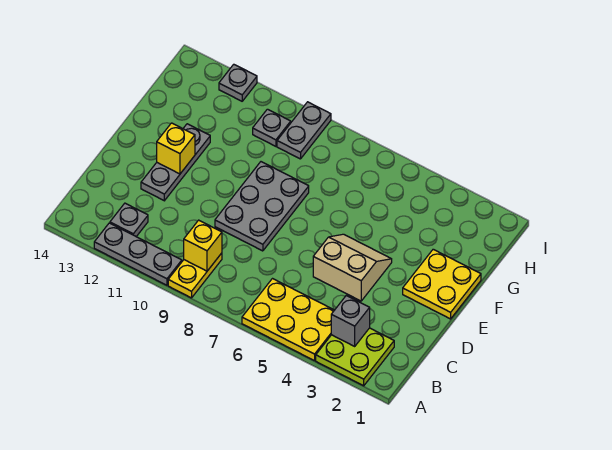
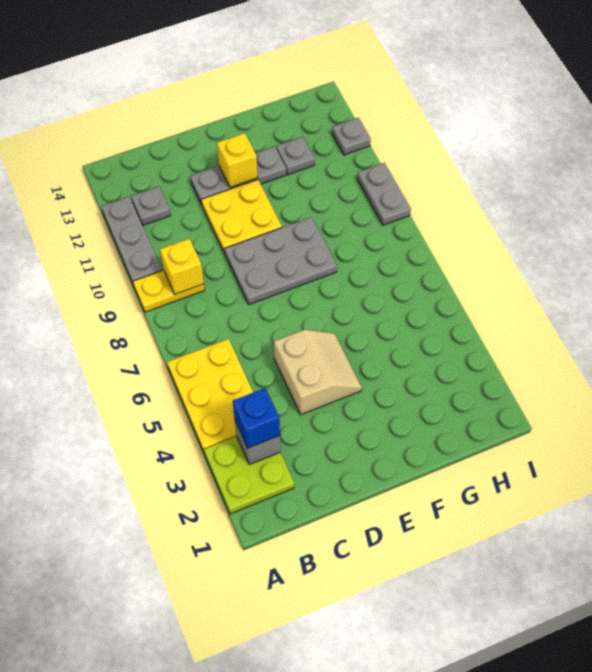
none -> blue 1x1 brick [233,388,280,448]
yellow 2x2 plate [403,249,481,319] -> yellow 2x2 plate moved to [201,180,282,253]
grey 1x2 plate [277,102,331,159] -> grey 1x2 plate turned to [357,163,411,225]
grey 1x1 plate [253,109,291,146] -> grey 1x1 plate moved to [276,137,315,175]

